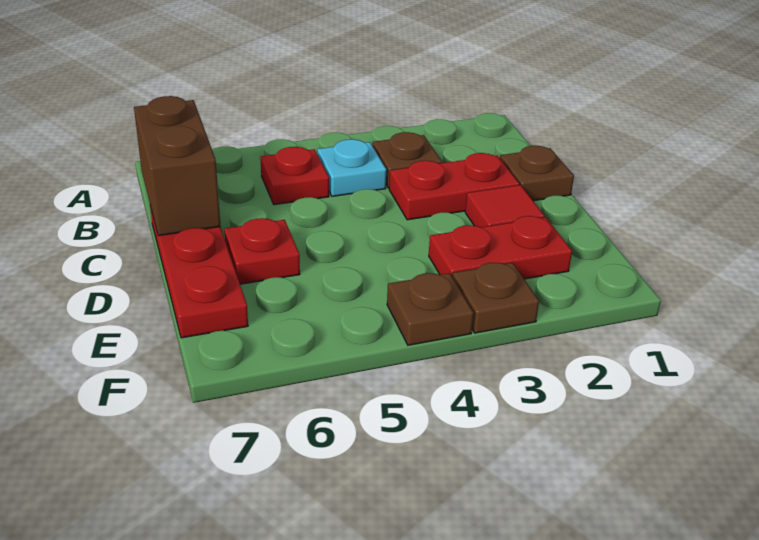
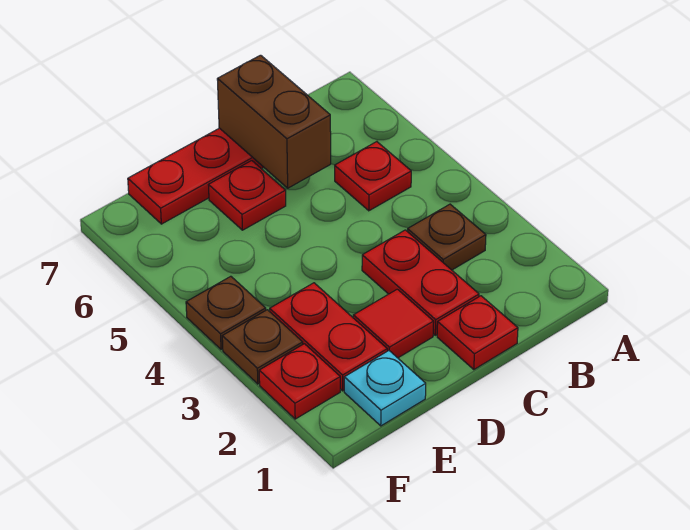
cyan 1x1 plate [317,139,386,196] -> cyan 1x1 plate moved to [344,351,426,426]
brown 1x2 brick [134,96,220,236] -> brown 1x2 brick turned to [217,55,331,188]
brown 1x1 plate [500,146,574,201] -> red 1x1 plate [437,296,518,370]
none -> red 1x1 plate [259,344,340,419]

